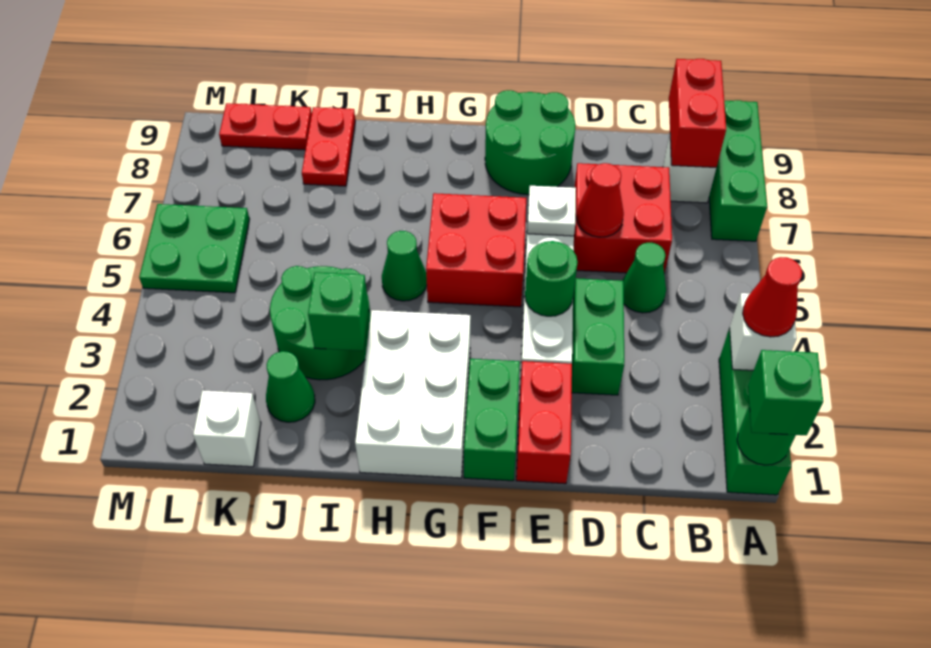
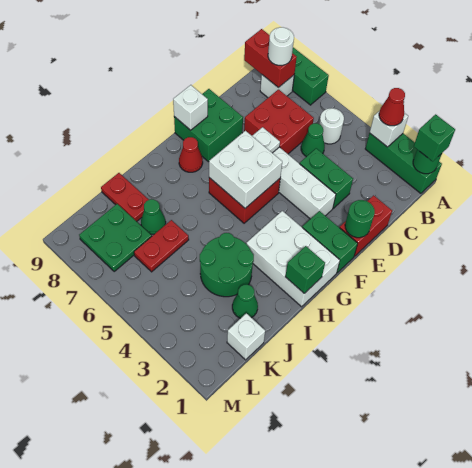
none -> white 1x1 round brick [319,108,344,144]
none -> white 1x1 round brick [268,27,294,66]
red 1x1 cone [577,163,624,237] -> red 1x1 cone moved to [179,137,203,172]
red 1x2 brick [516,361,572,484] -> red 1x2 brick turned to [340,195,392,256]
green 1x1 round brick [525,241,578,316] -> green 1x1 round brick moved to [345,200,375,238]
green 2x2 round brick [485,90,575,195] -> green 2x2 brick [174,89,243,162]
none -> white 2x2 brick [209,131,282,208]
none -> white 1x1 brick [173,85,208,130]
green 1x1 cone [382,231,427,301] -> green 1x1 cone moved to [141,199,166,234]
green 1x1 brick [308,272,369,351] -> green 1x1 brick moved to [285,246,325,293]
red 1x2 plate [219,103,312,150] -> red 1x2 plate moved to [134,220,189,272]
green 2x2 plate [139,204,250,293] -> green 2x2 plate moved to [79,204,152,272]

